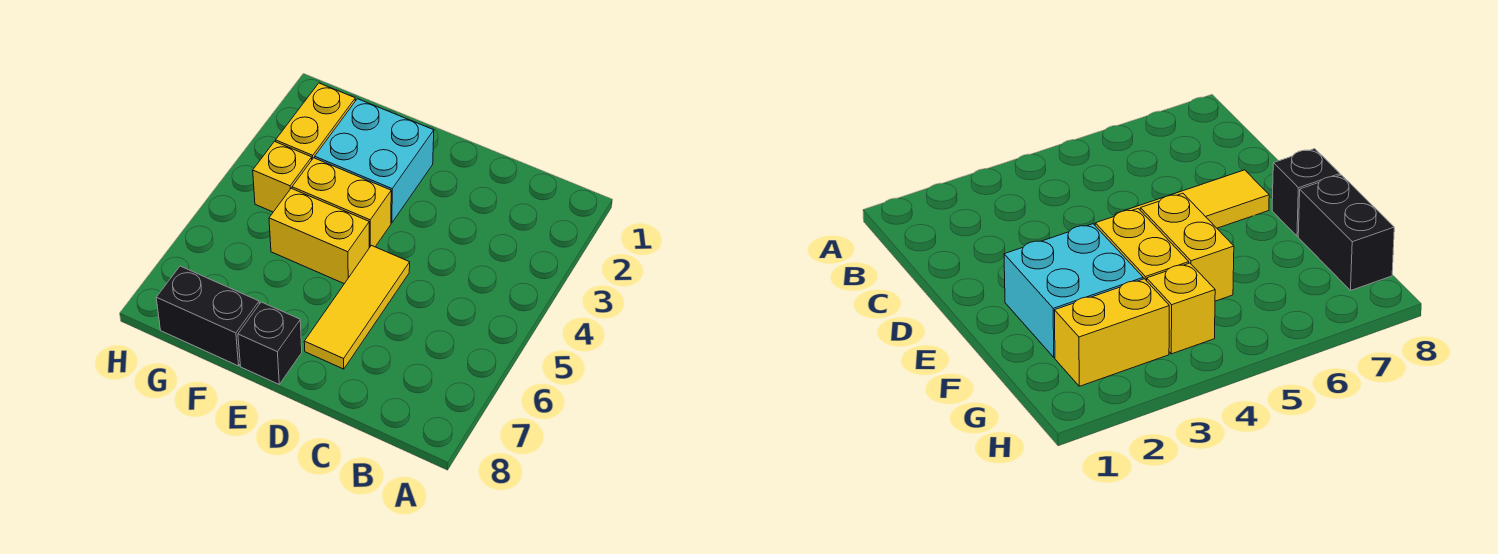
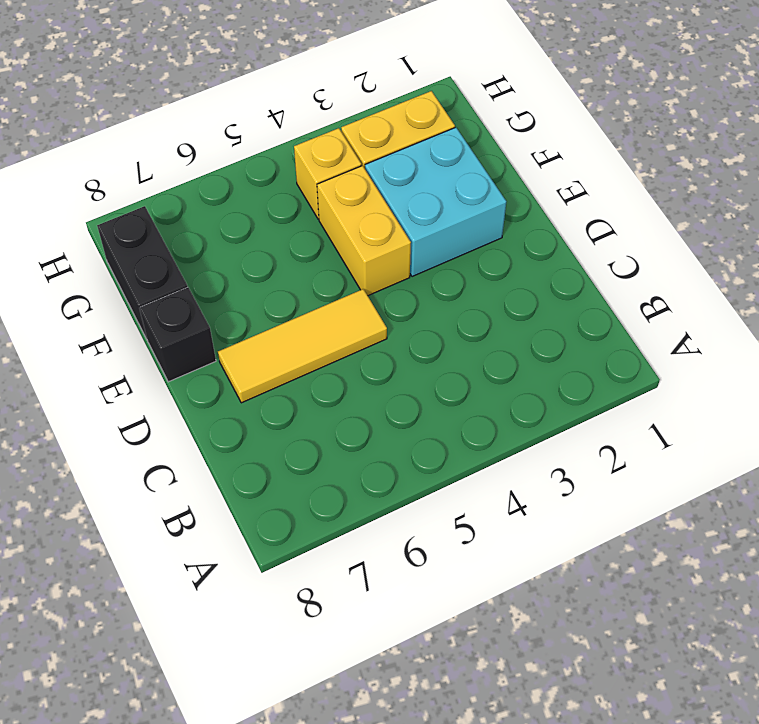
yellow 1x2 brick [269,188,369,284] -> none

